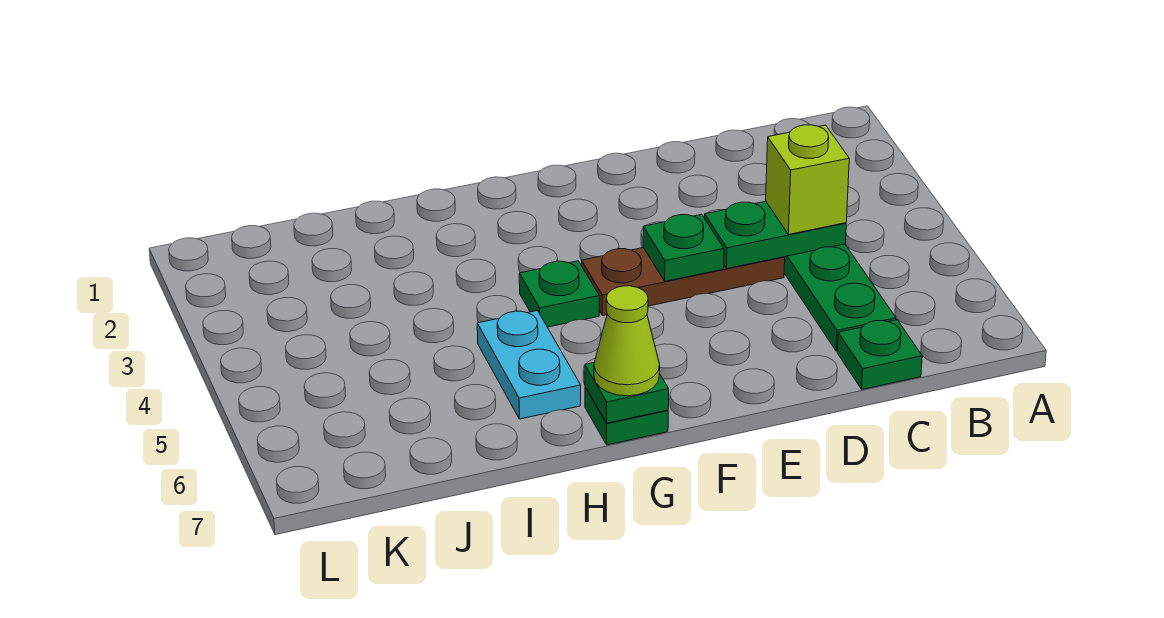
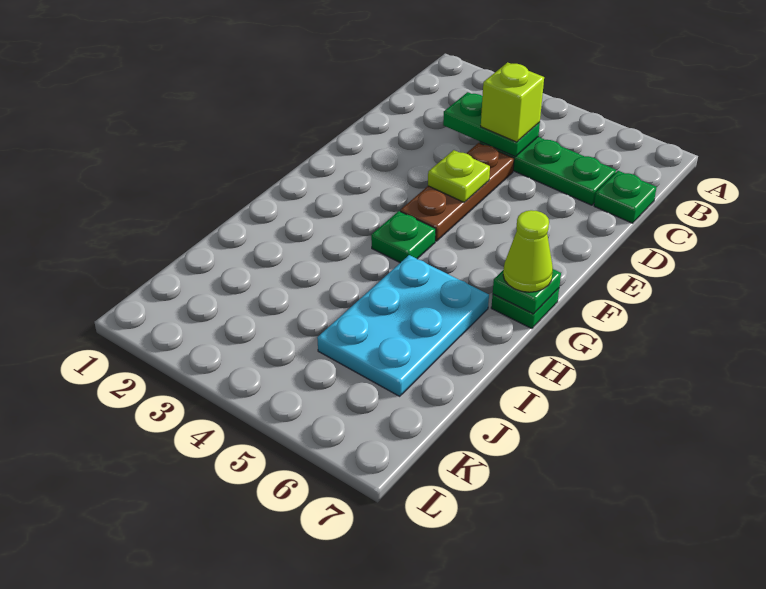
green 1x2 plate [705,201,846,269] -> green 1x2 plate turned to [443,92,540,157]
green 1x1 plate [643,214,724,281] -> lime 1x1 plate [428,150,490,202]
cyan 1x2 plate [477,311,581,419] -> cyan 2x3 plate [317,255,489,396]

